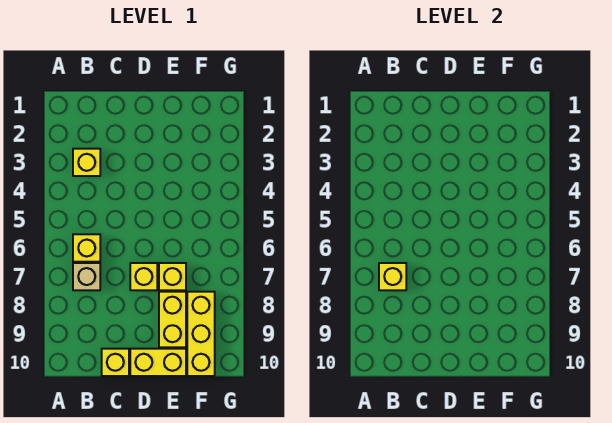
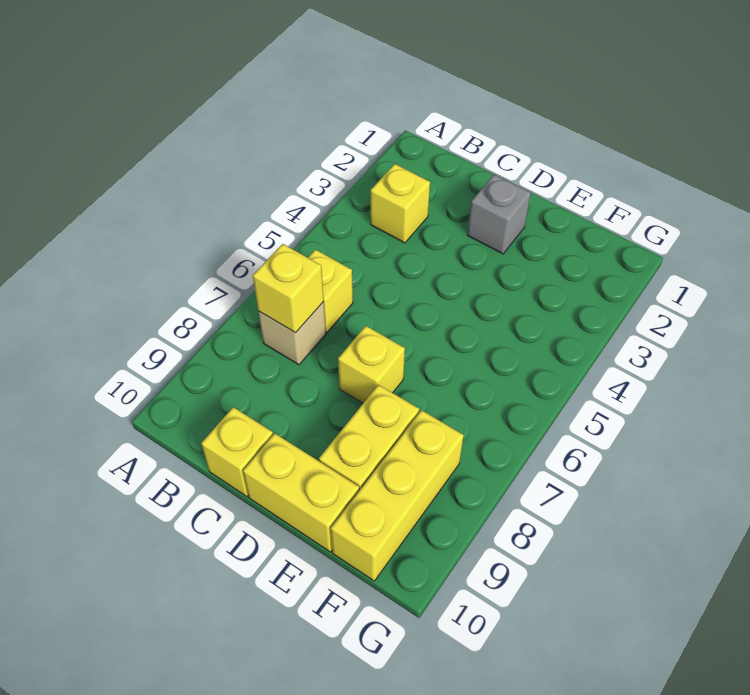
none -> grey 1x1 brick [467,174,531,254]
yellow 1x1 brick [159,263,186,290] -> none

